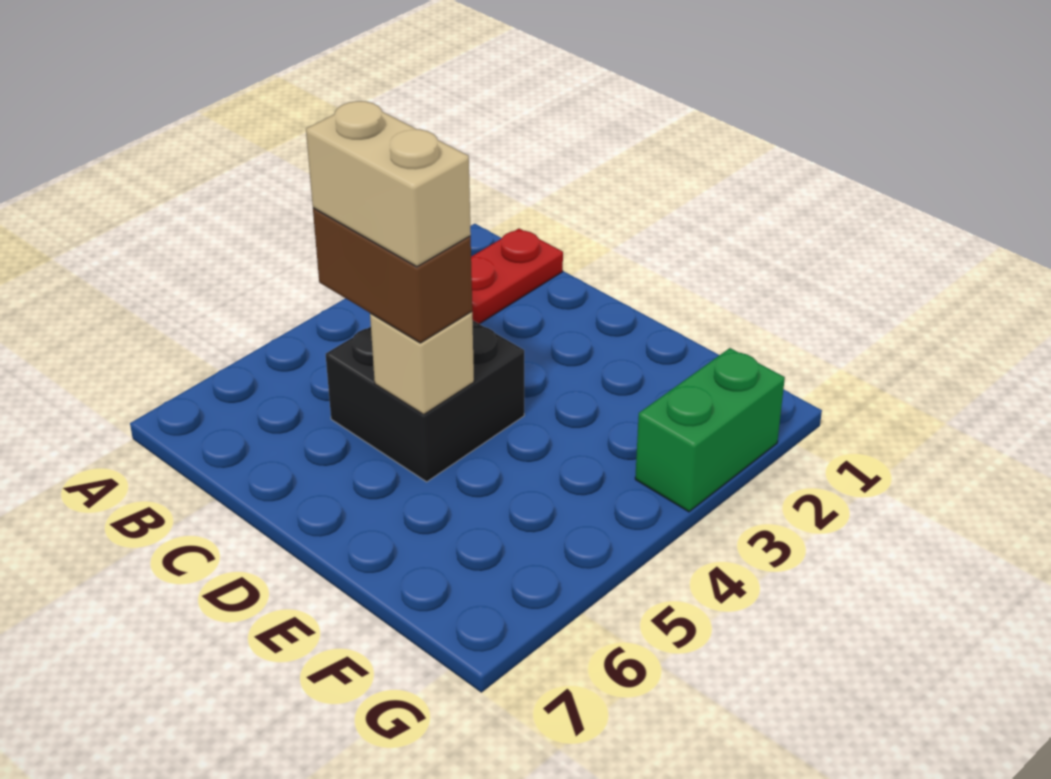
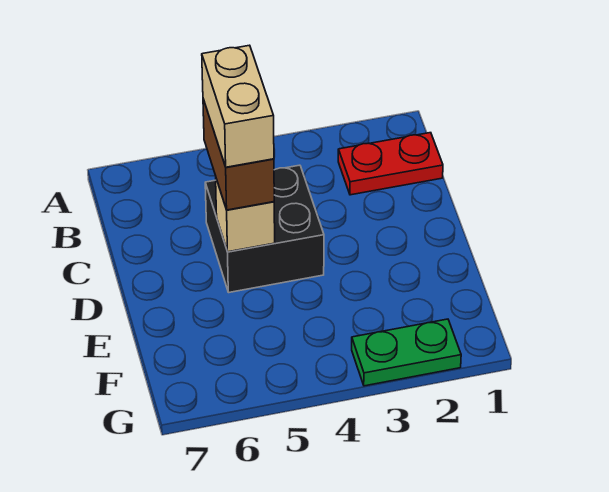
green 1x2 brick [635,348,785,512] -> green 1x2 plate [352,319,461,386]

